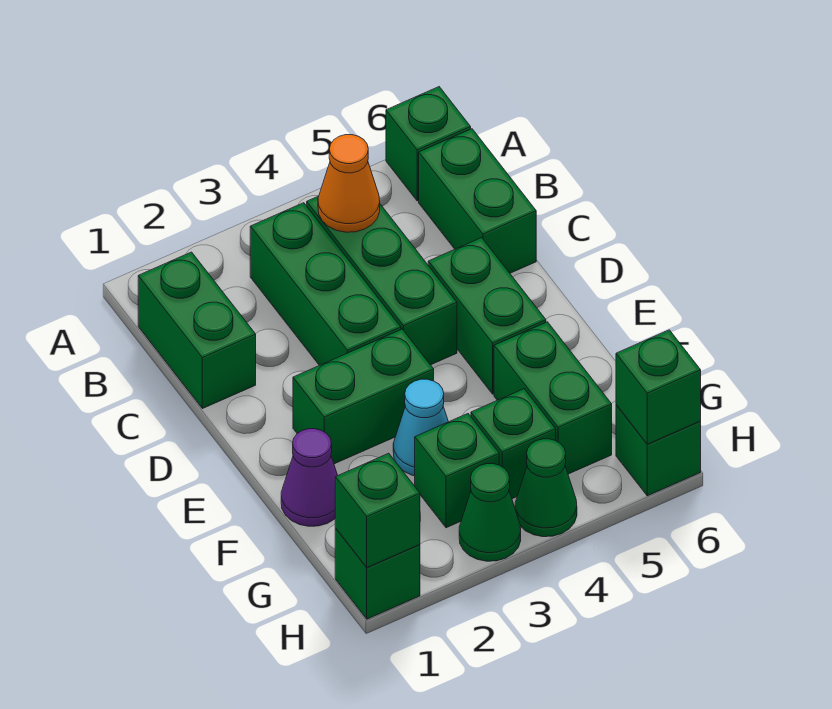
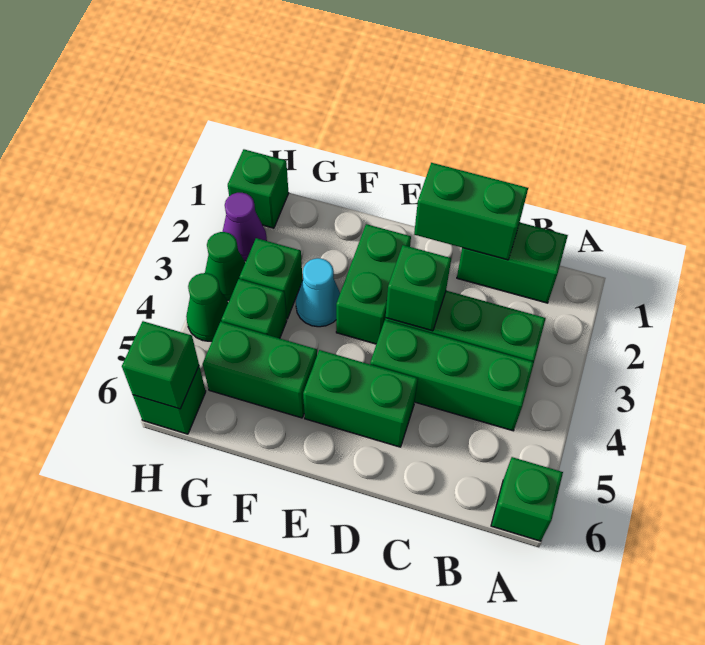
orange 1x1 cone [318,135,380,232] -> none
green 1x2 brick [419,129,536,273] -> green 1x2 brick moved to [414,163,528,260]
purple 1x1 cone [281,429,338,526] -> purple 1x1 cone moved to [223,193,267,261]
green 1x1 brick [335,453,420,568] -> green 1x1 brick moved to [386,245,451,331]

